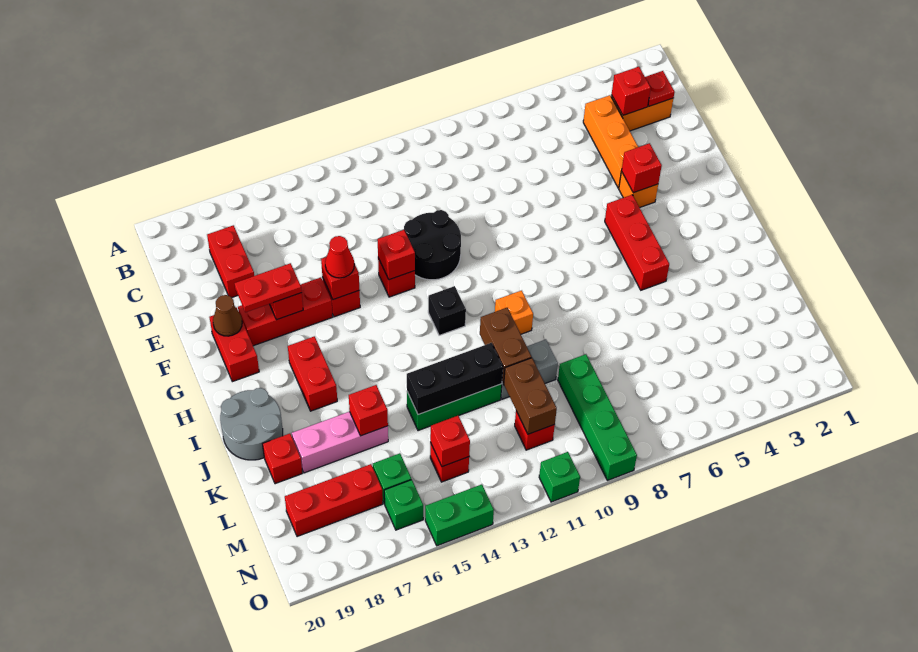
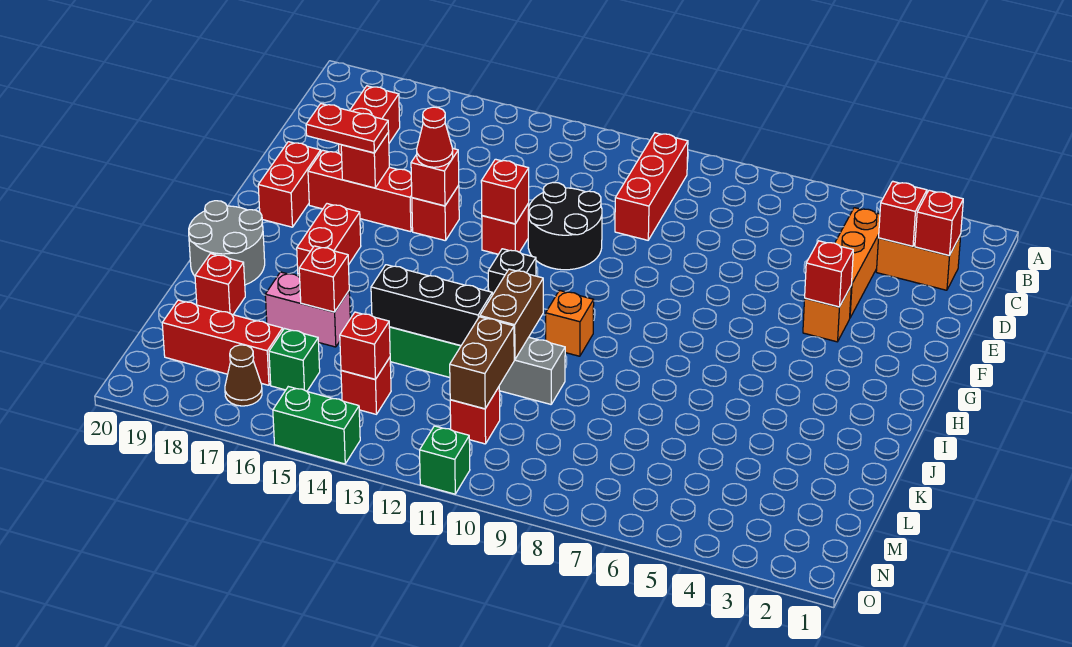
red 1x1 plate [645,71,675,106] -> red 1x1 brick [915,190,963,256]
brown 1x1 cone [213,295,242,336] -> brown 1x1 cone moved to [225,345,262,406]
red 1x3 brick [605,195,669,290] -> red 1x3 brick moved to [615,133,688,240]
pink 1x3 brick [292,412,388,473] -> pink 1x2 brick [265,272,350,347]
green 1x4 brick [558,354,637,481] -> none
green 1x1 brick [384,480,423,530] -> none

